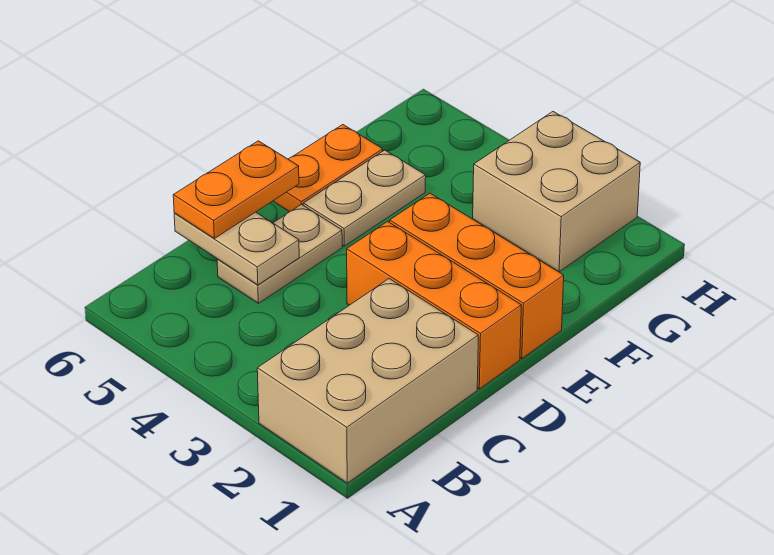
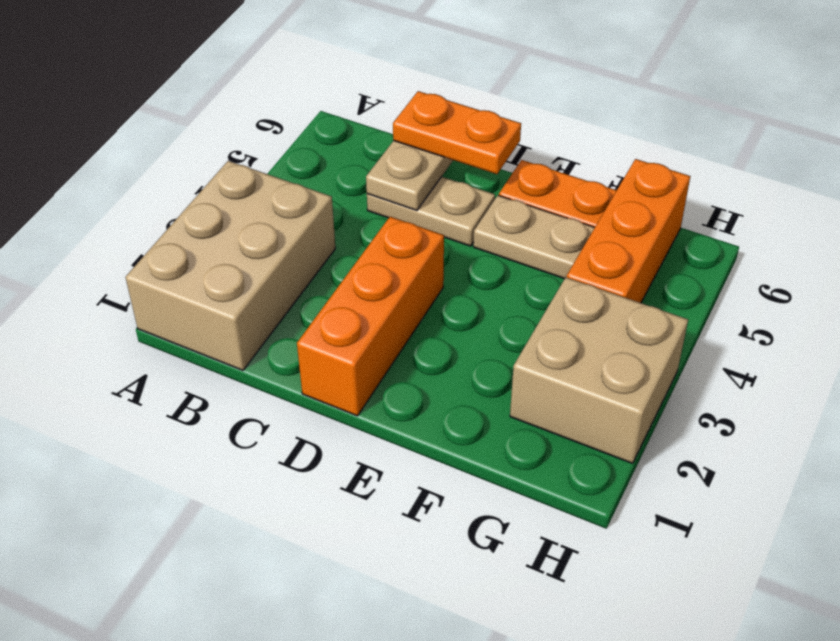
tan 2x3 brick [257,279,478,483] -> tan 2x3 brick turned to [125,161,335,370]
orange 1x3 brick [390,193,564,359] -> orange 1x3 brick moved to [567,159,690,303]

